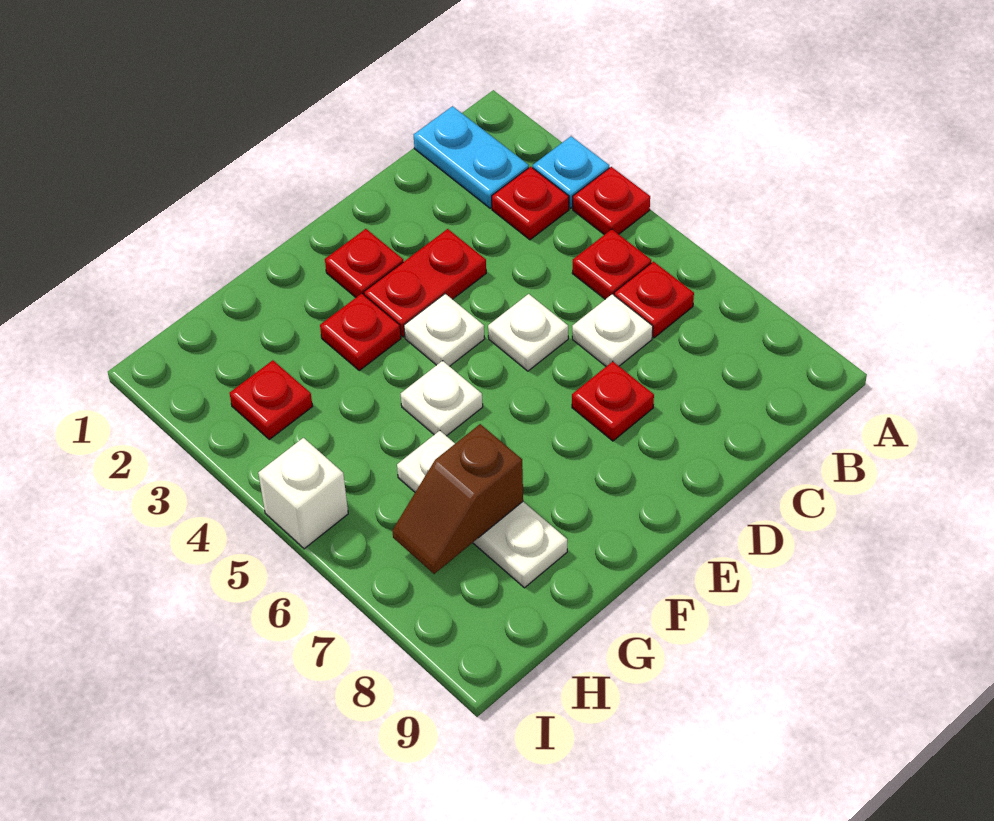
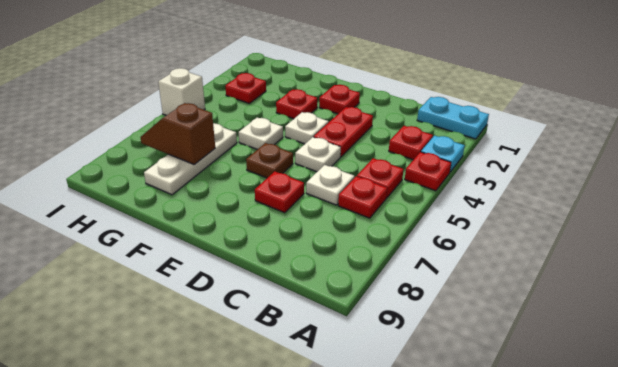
cyan 1x2 plate [414,106,529,208] -> cyan 1x2 plate turned to [417,97,489,139]
red 1x2 plate [364,229,486,337] -> red 1x2 plate turned to [314,107,373,157]
none -> brown 1x1 plate [246,143,293,178]

